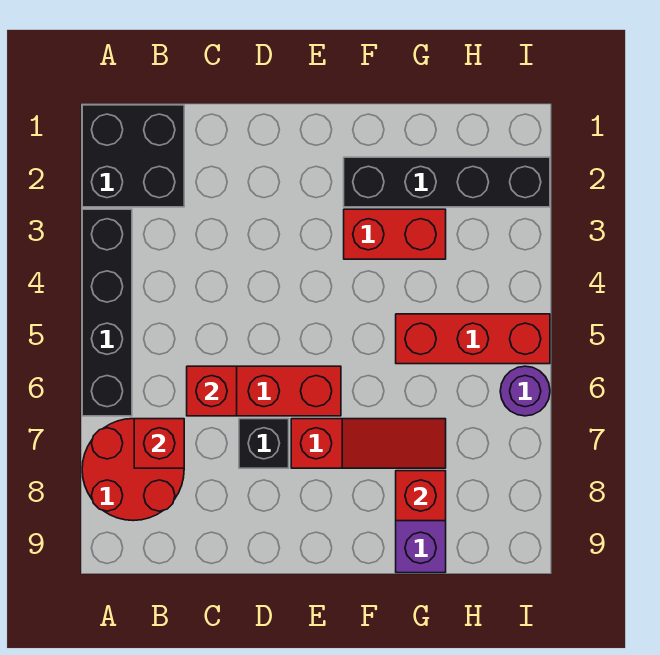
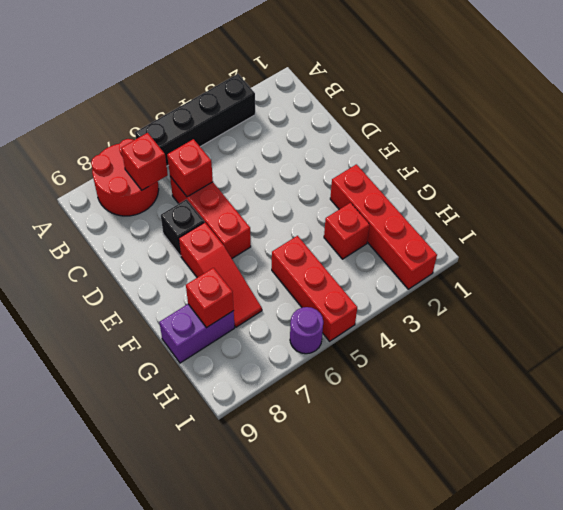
black 2x2 brick [82,105,184,207] -> none
black 1x4 brick [344,157,550,207] -> red 1x4 brick [330,164,437,289]
red 1x2 brick [344,209,446,259] -> red 1x1 brick [324,203,369,259]

